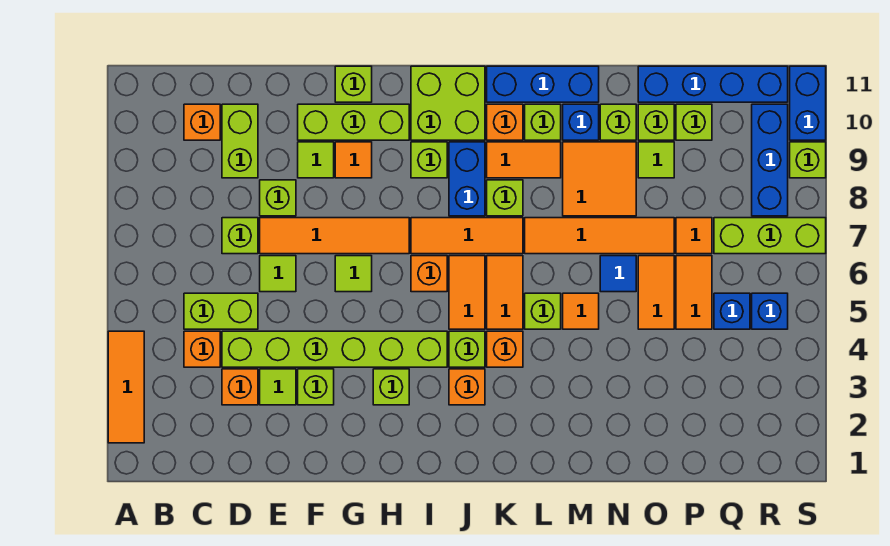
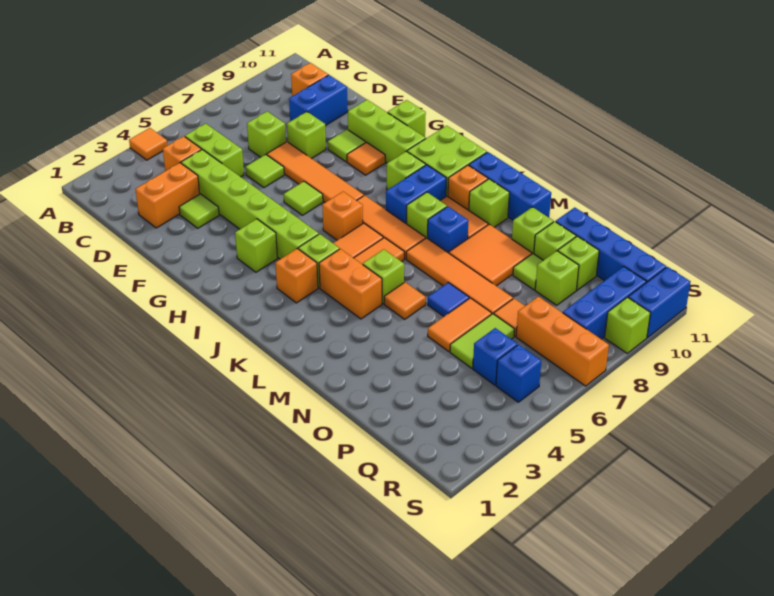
orange 1x3 tile [108,331,144,443] -> orange 1x1 tile [129,128,167,160]
orange 1x1 brick [222,369,258,405] -> orange 1x2 brick [135,163,200,228]
lime 1x2 brick [222,104,258,178] -> blue 1x2 brick [289,75,348,126]
lime 1x1 brick [298,369,334,405] -> lime 1x1 brick moved to [535,251,579,305]
orange 1x1 brick [487,331,523,367] -> orange 1x2 brick [319,249,382,319]
blue 1x1 brick [563,104,599,140] -> blue 1x1 brick moved to [428,207,468,253]
orange 1x2 tile [676,256,712,329] -> lime 1x2 tile [450,314,515,368]
lime 1x3 brick [714,218,826,254] -> orange 1x3 brick [516,297,609,386]

